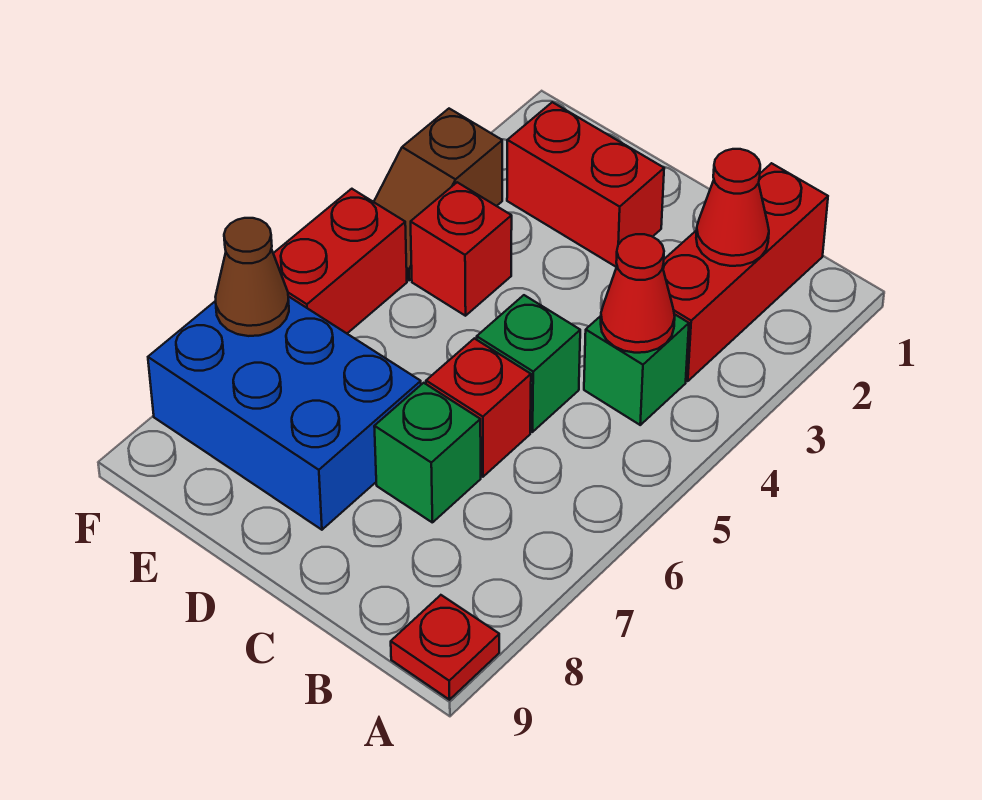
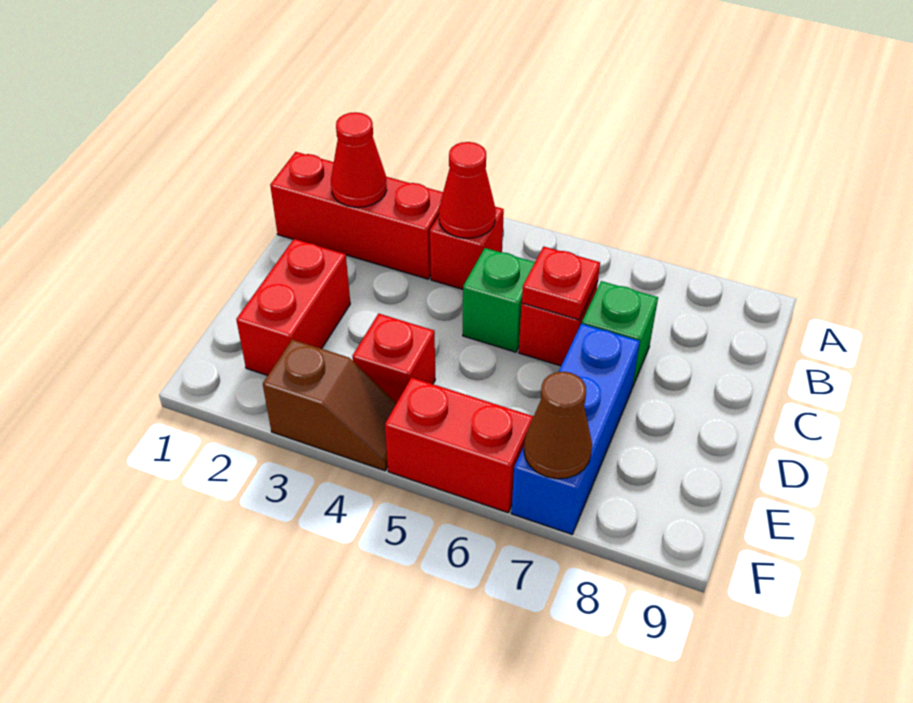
red 1x1 plate [391,595,499,700] -> red 1x1 plate moved to [522,246,600,320]
green 1x1 brick [584,314,689,425] -> red 1x1 brick [430,207,504,289]
blue 2x3 brick [148,296,421,530] -> blue 1x3 brick [511,324,640,534]

